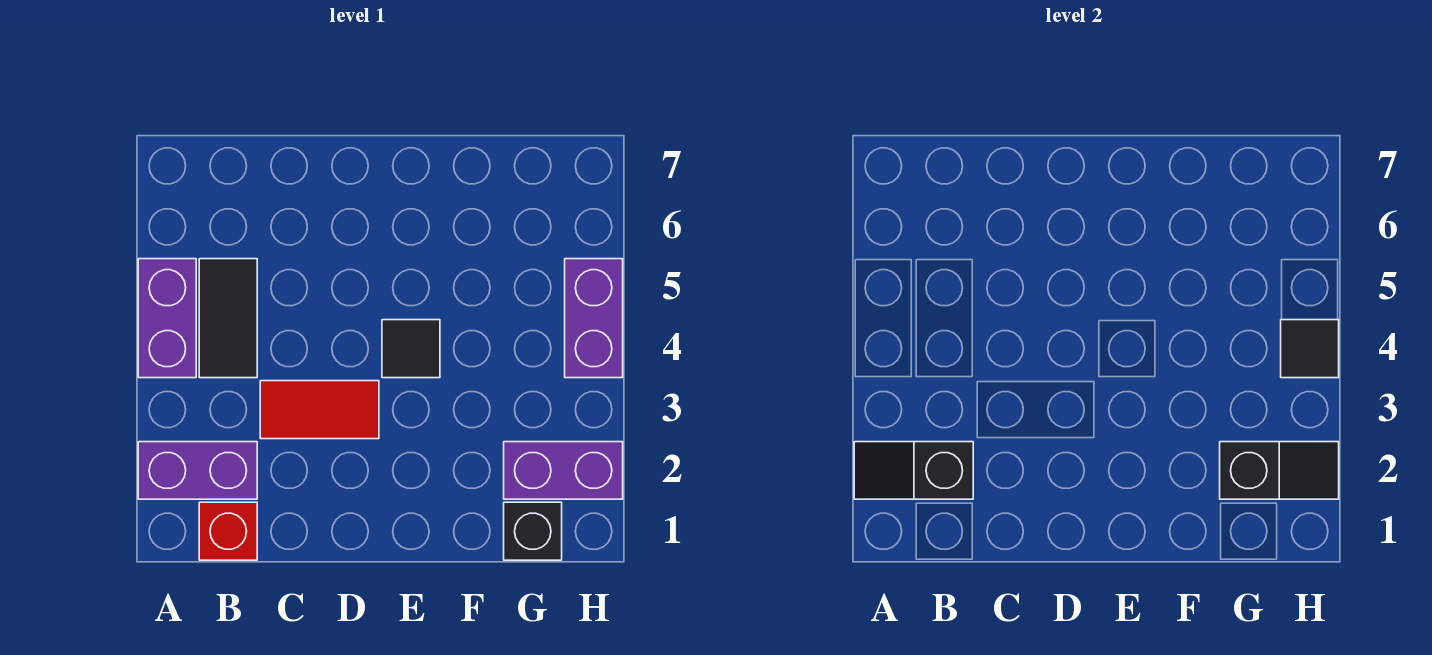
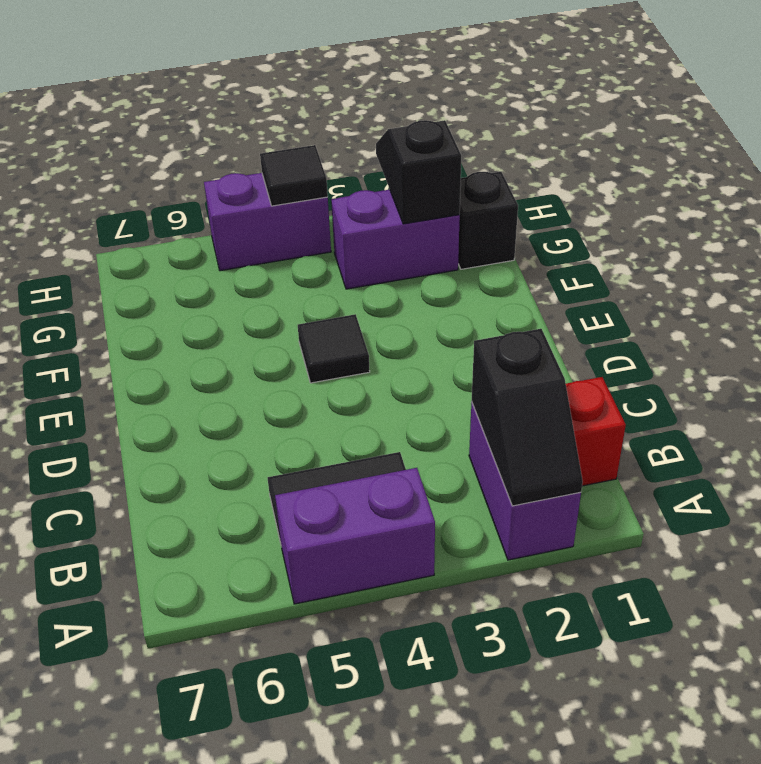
red 1x2 tile [260,381,379,439] -> none
purple 1x2 brick [504,442,623,499] -> purple 1x2 brick turned to [331,190,460,289]

